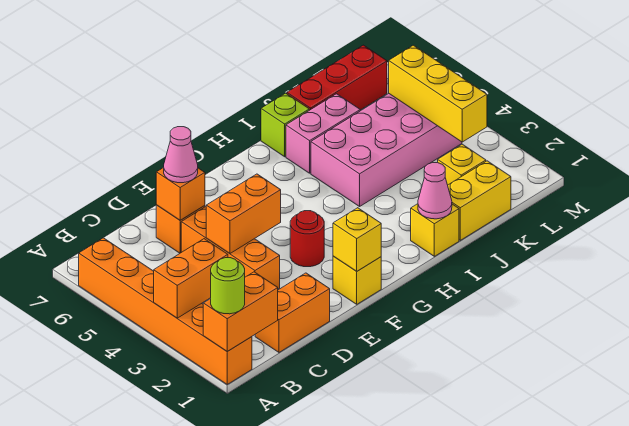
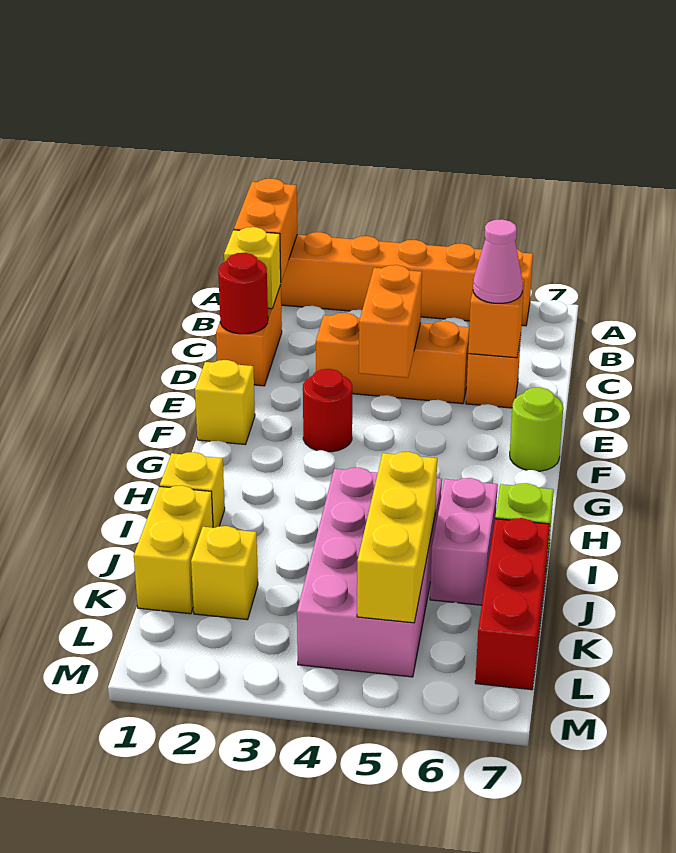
lime 1x1 round brick [211,258,245,314] -> lime 1x1 round brick moved to [510,387,563,471]
orange 1x2 brick [154,239,228,318] -> none
none -> red 1x1 round brick [218,253,268,334]
yellow 1x1 brick [333,208,381,271] -> yellow 1x1 brick moved to [224,227,281,309]
pink 1x1 cone [418,163,452,219] -> none
yellow 1x3 brick [389,45,487,142] -> yellow 1x3 brick turned to [357,452,437,623]

